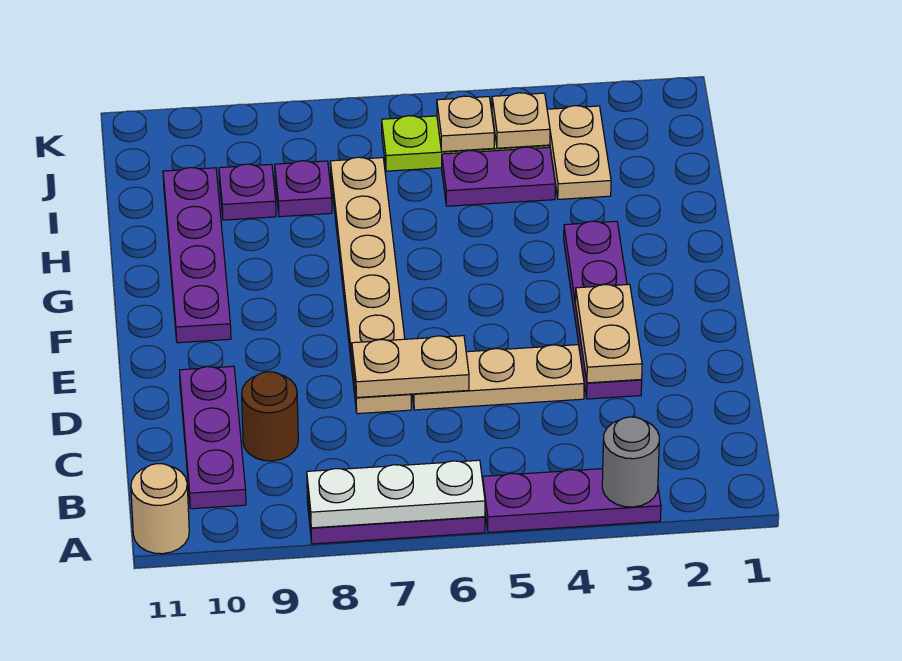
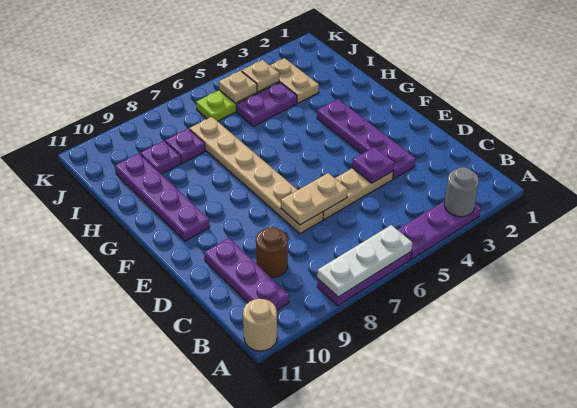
tan 1x2 plate [575,284,642,383] -> none
none -> purple 1x1 plate [352,147,394,183]

